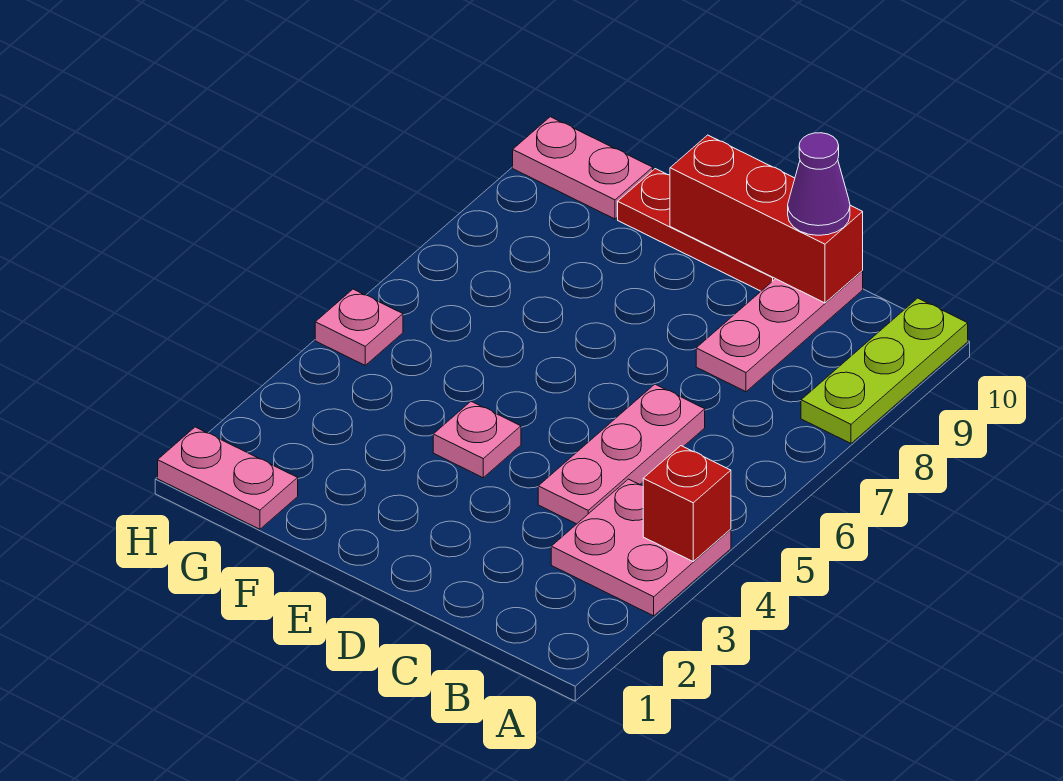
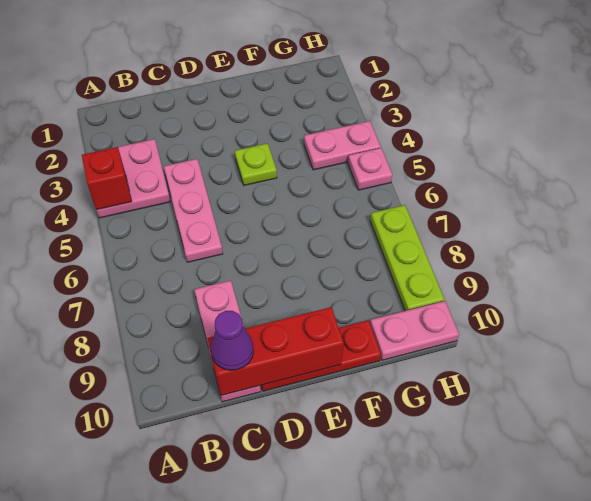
lime 1x3 plate [801,298,968,443] -> lime 1x3 plate moved to [370,205,444,311]
pink 1x1 plate [433,402,521,478] -> lime 1x1 plate [235,143,277,185]
pink 1x2 plate [158,427,298,529] -> pink 1x2 plate moved to [304,121,381,170]

